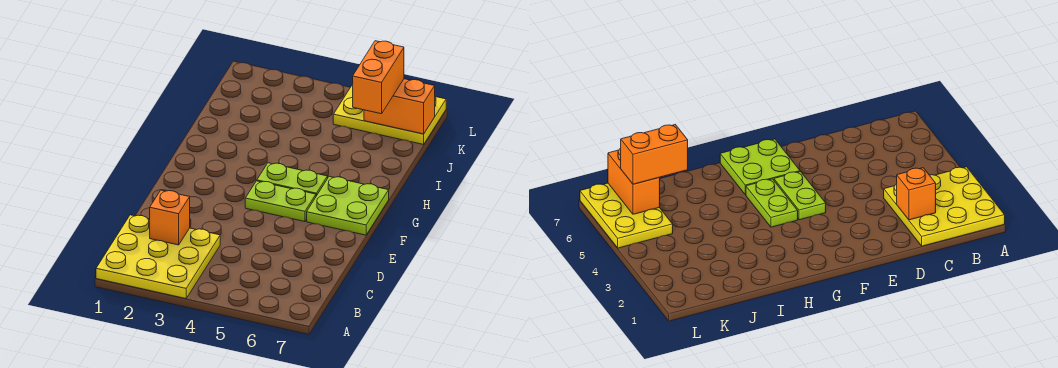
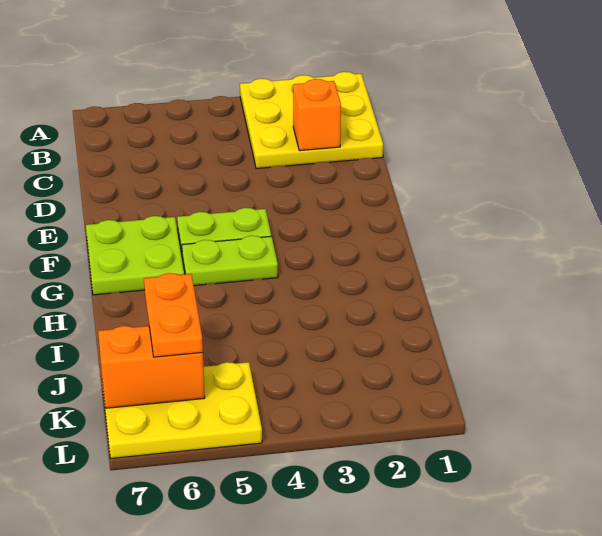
orange 1x2 brick [353,41,404,114] -> orange 1x2 plate [144,273,203,357]

